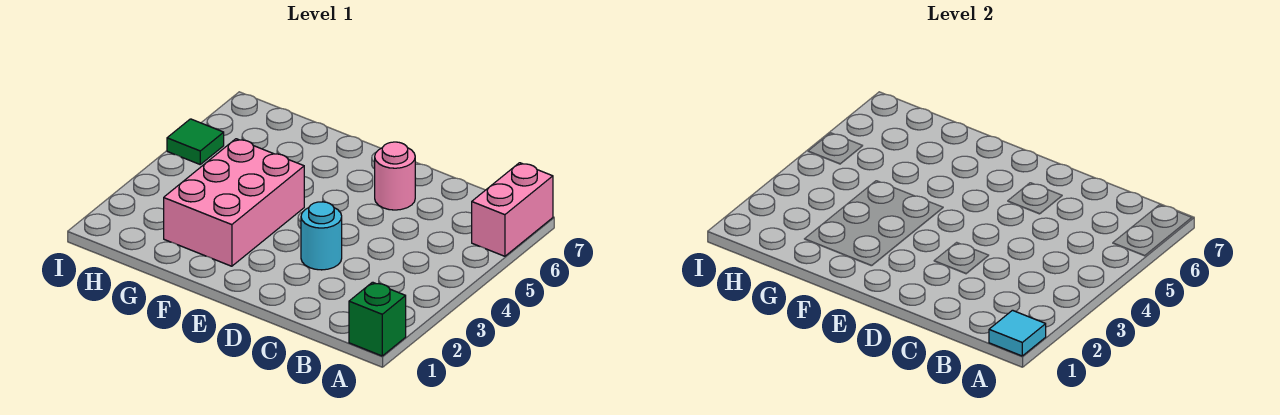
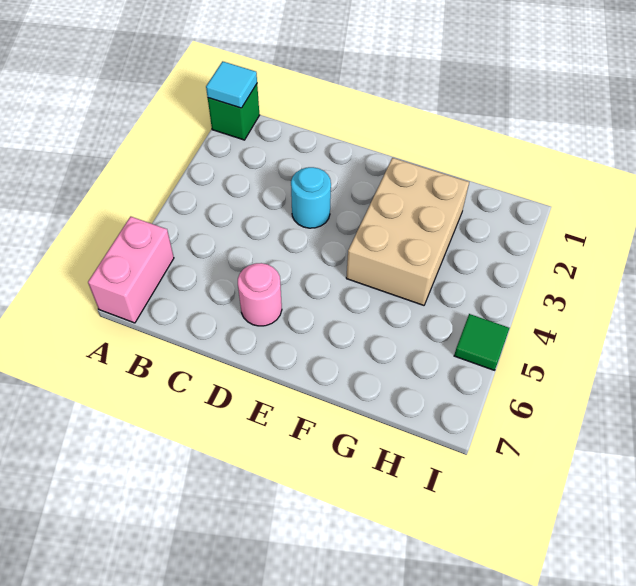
pink 2x3 brick [164,139,304,266] -> tan 2x3 brick [346,158,469,305]

